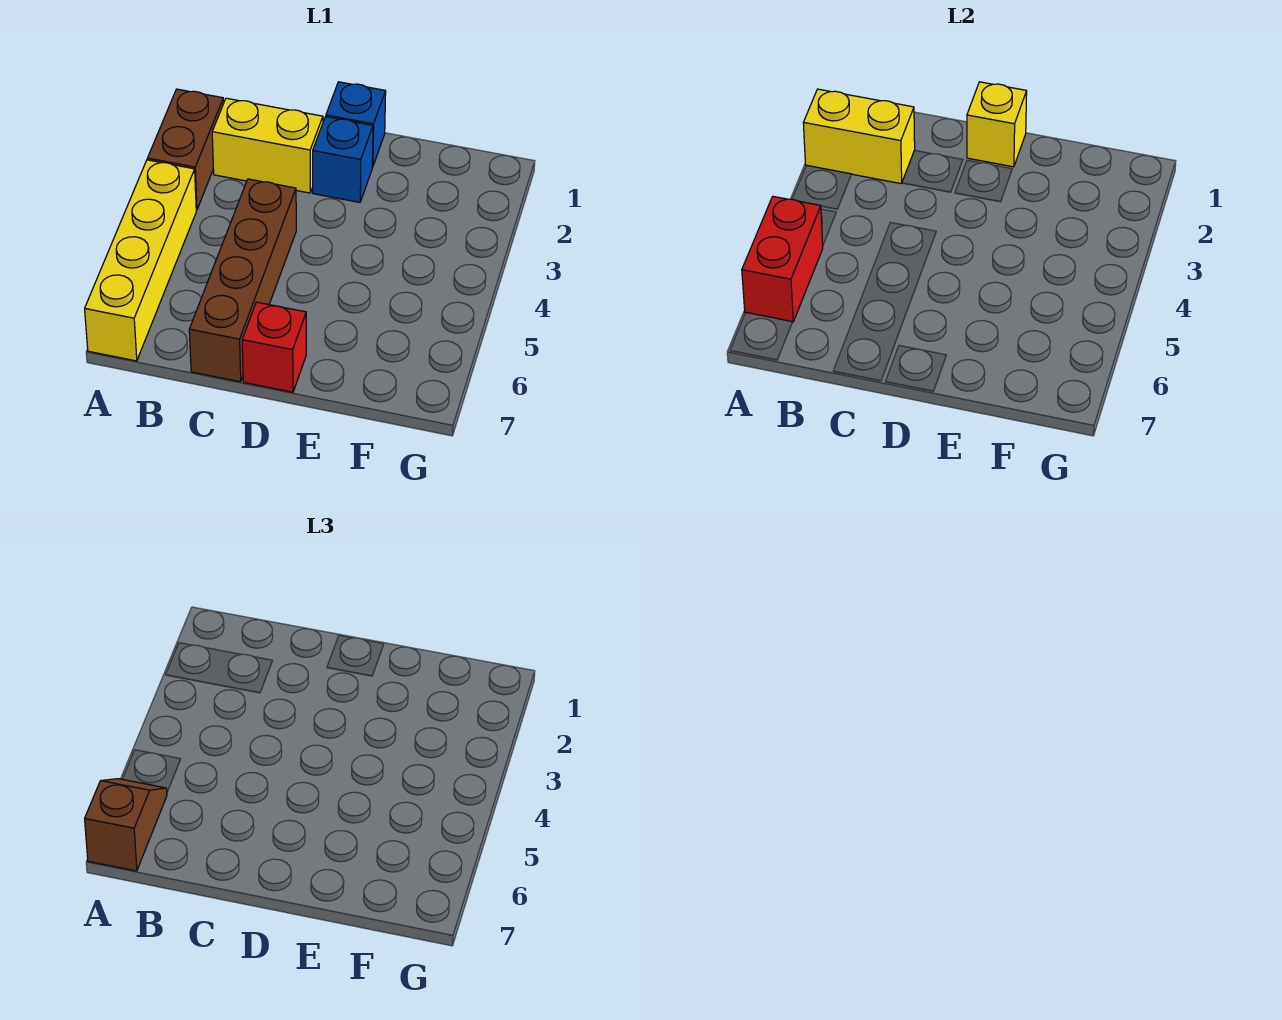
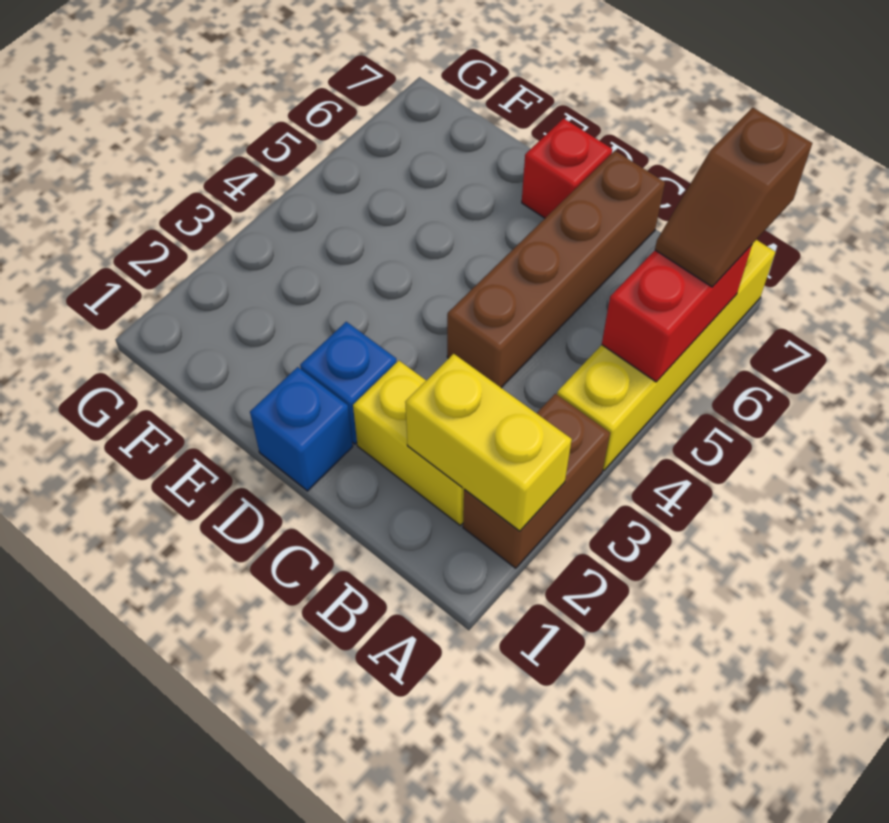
yellow 1x1 brick [967,82,1027,167] -> none

